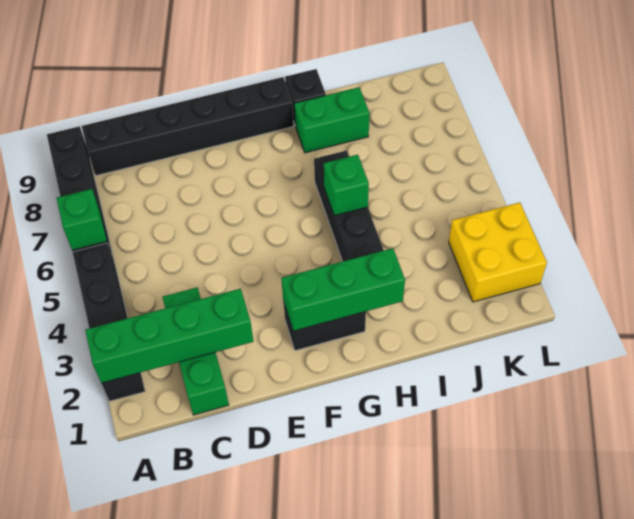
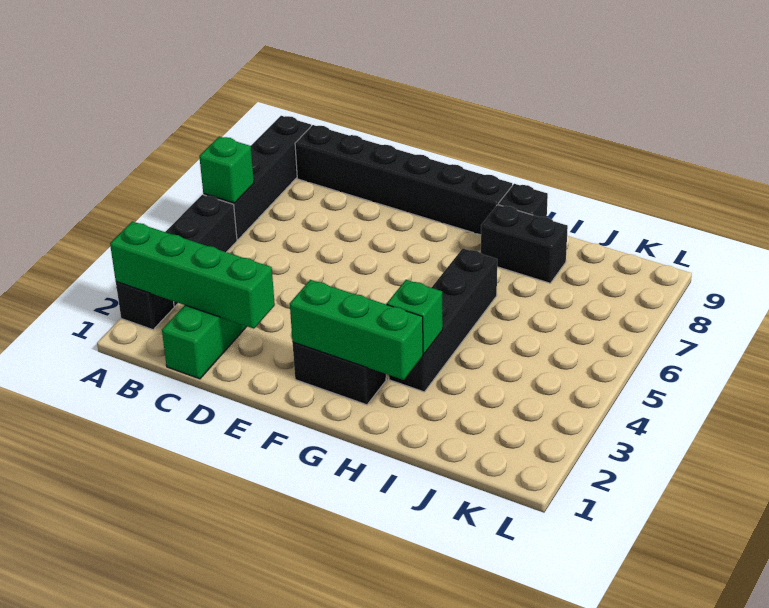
green 1x1 brick [324,155,369,216] -> green 1x1 brick moved to [387,280,443,354]
green 1x2 brick [294,87,369,153] -> black 1x2 brick [481,205,568,283]
yellow 2x2 brick [449,202,547,302] -> none

